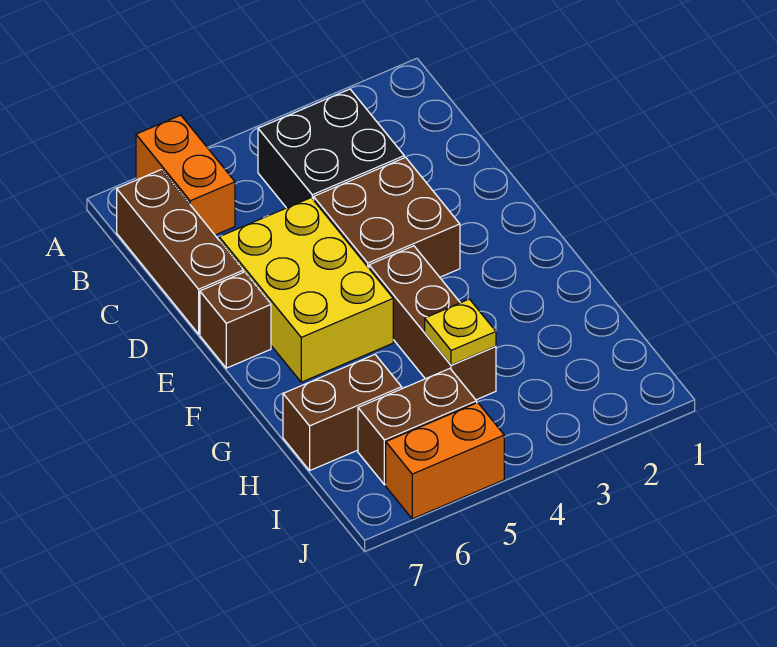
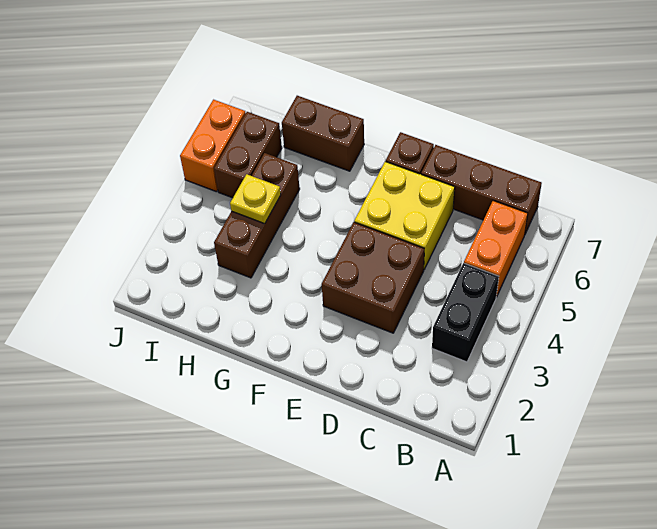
orange 1x2 brick [136,115,235,235] -> orange 1x2 brick turned to [464,201,528,297]
black 2x2 brick [258,89,404,208] -> black 1x2 brick [432,263,499,362]
yellow 2x3 brick [219,198,393,382] -> yellow 2x2 brick [354,161,455,269]
brown 1x3 brick [369,246,496,400] -> brown 1x3 brick turned to [214,153,300,278]
brown 1x2 brick [283,354,402,470] -> brown 1x2 brick turned to [282,96,364,171]

